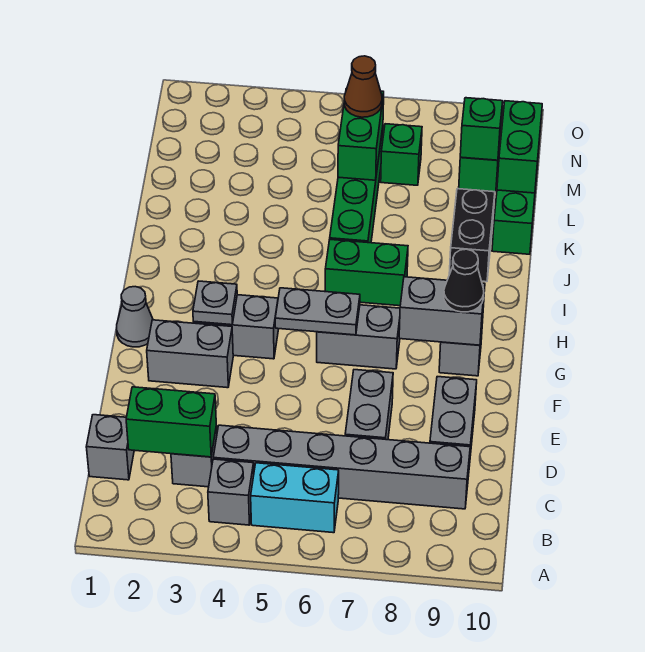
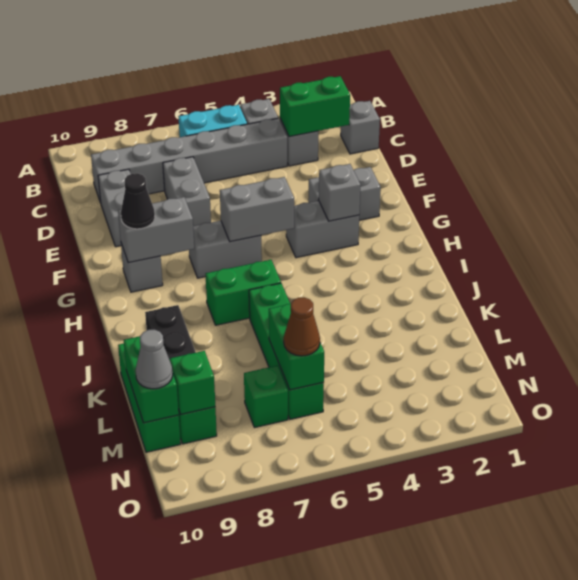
grey 1x1 cone [117,287,153,347] -> grey 1x1 cone moved to [136,330,173,389]
grey 1x1 plate [193,281,237,325] -> grey 1x1 brick [319,164,361,221]
grey 1x2 plate [275,288,360,335] -> grey 1x2 brick [220,177,294,242]

